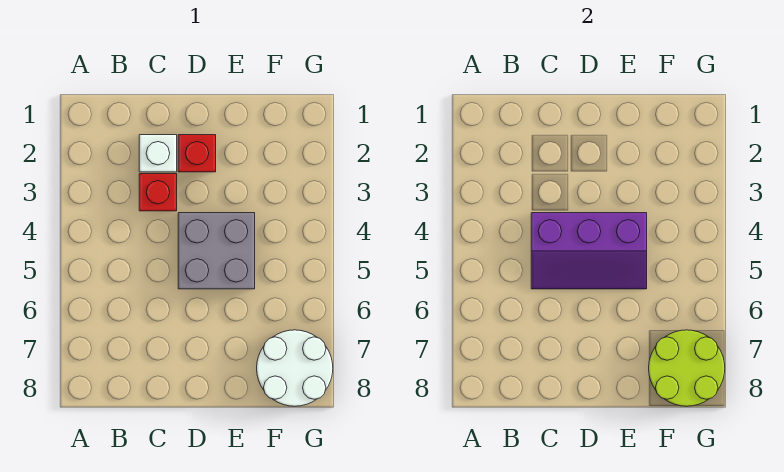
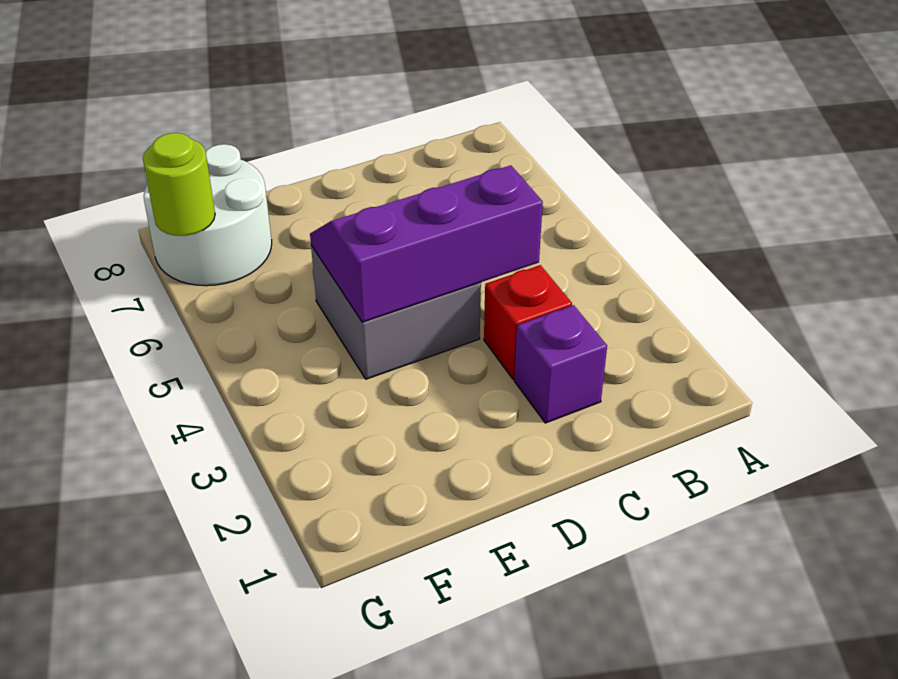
white 1x1 brick [139,135,177,172] -> purple 1x1 brick [514,305,607,423]
red 1x1 brick [178,135,216,172] -> none
lime 2x2 round brick [649,330,725,406] -> lime 1x1 round brick [143,133,215,236]

